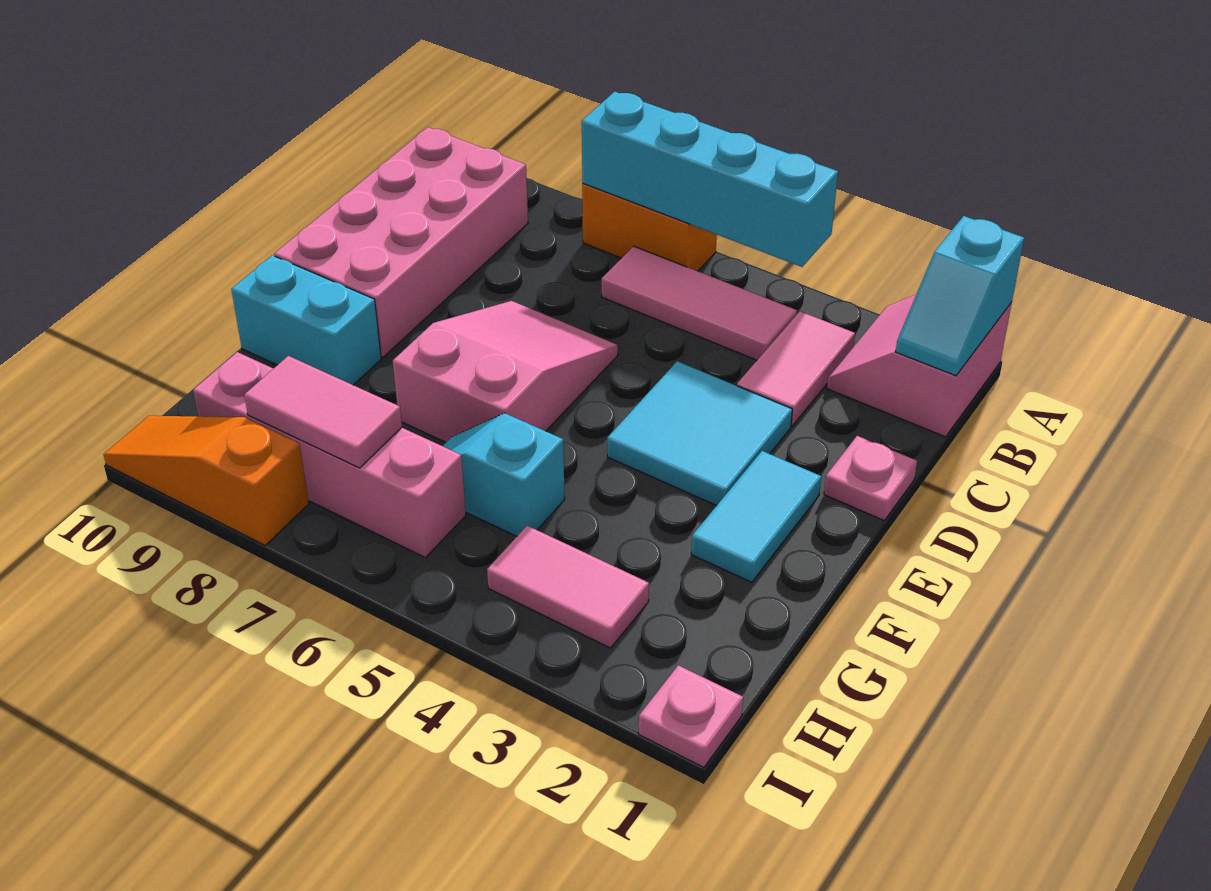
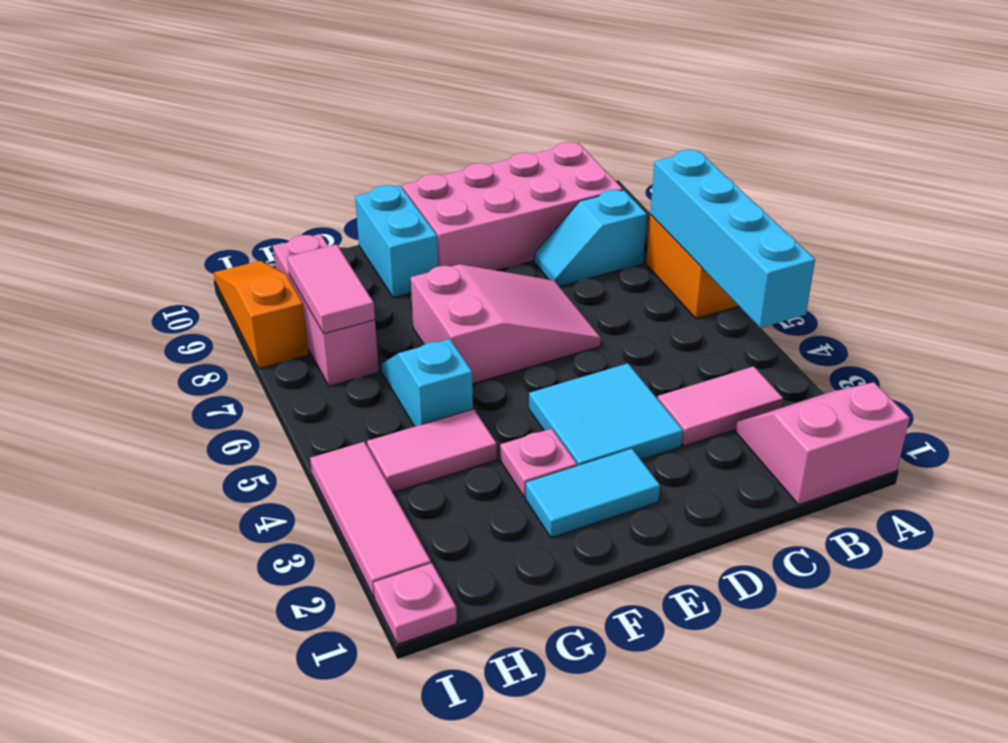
cyan 1x2 slope [896,216,1024,376] -> cyan 1x2 slope moved to [534,190,647,287]
pink 1x3 tile [602,246,797,360] -> pink 1x3 tile moved to [310,442,431,597]
pink 1x1 plate [824,436,917,520] -> pink 1x1 plate moved to [500,429,577,497]
pink 1x2 tile [487,526,649,648] -> pink 1x2 tile turned to [367,409,497,492]
pink 1x4 brick [193,352,466,558] -> pink 1x3 brick [273,234,379,386]

